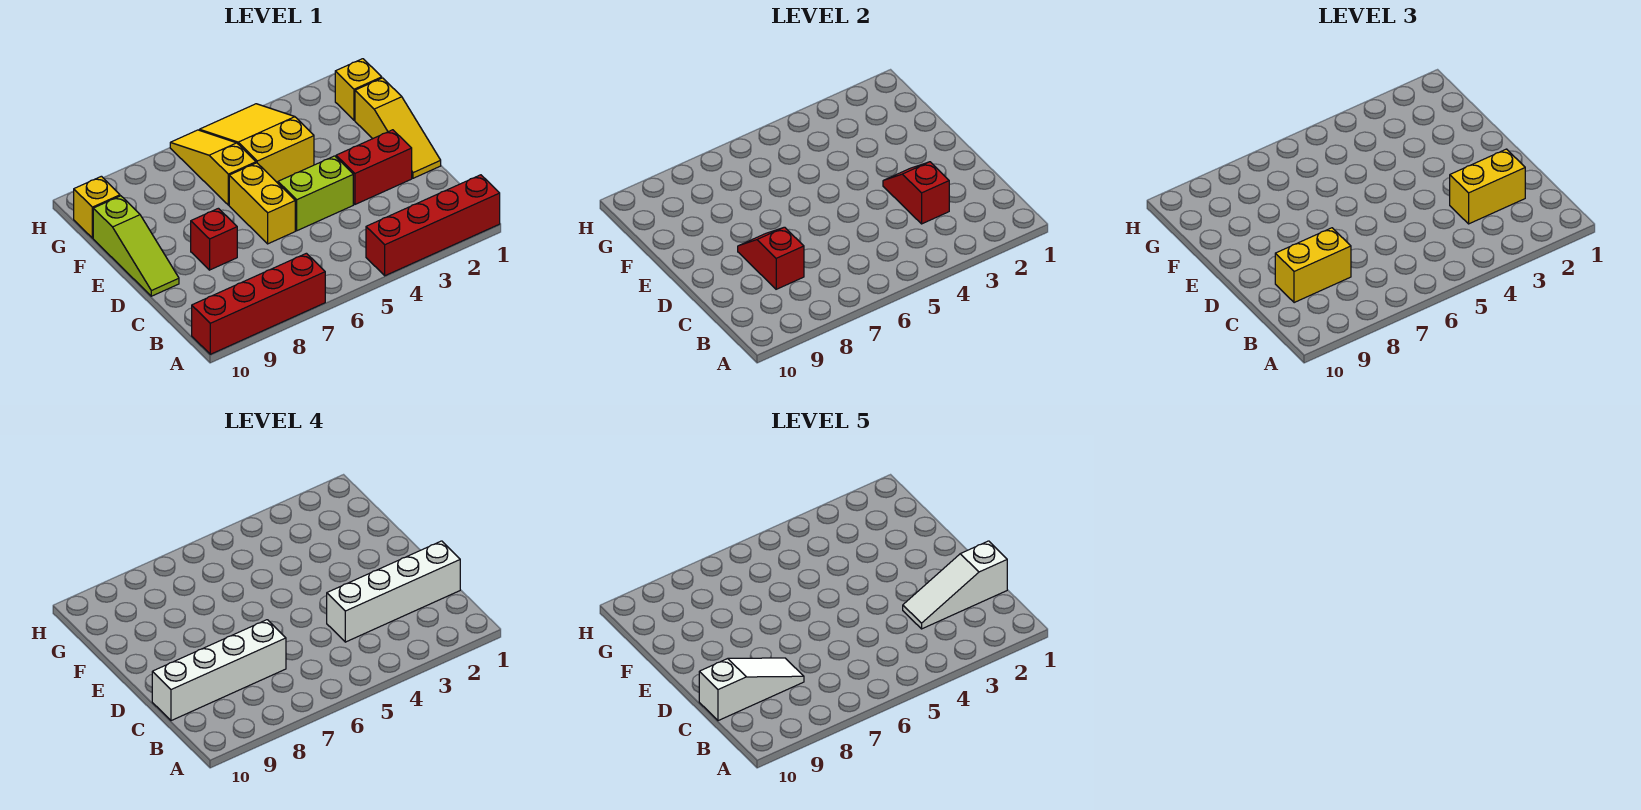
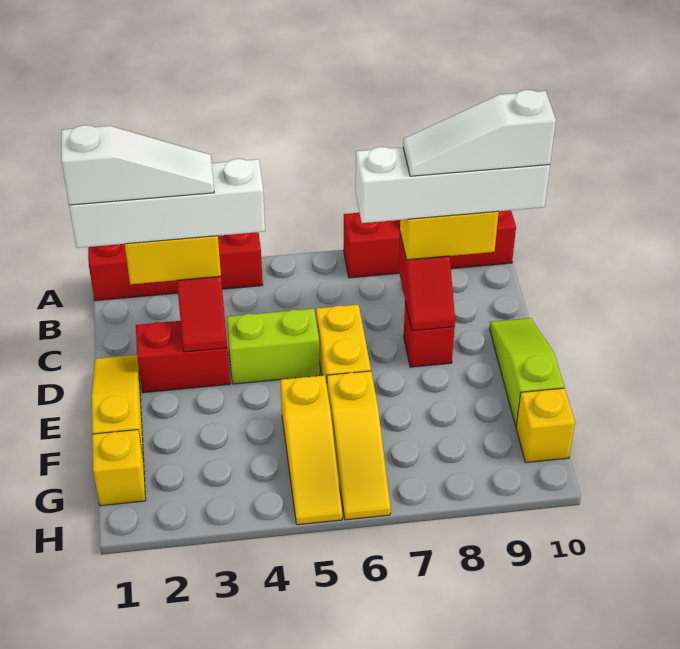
yellow 2x3 slope [199,104,314,183] -> yellow 1x3 slope [281,375,342,525]

